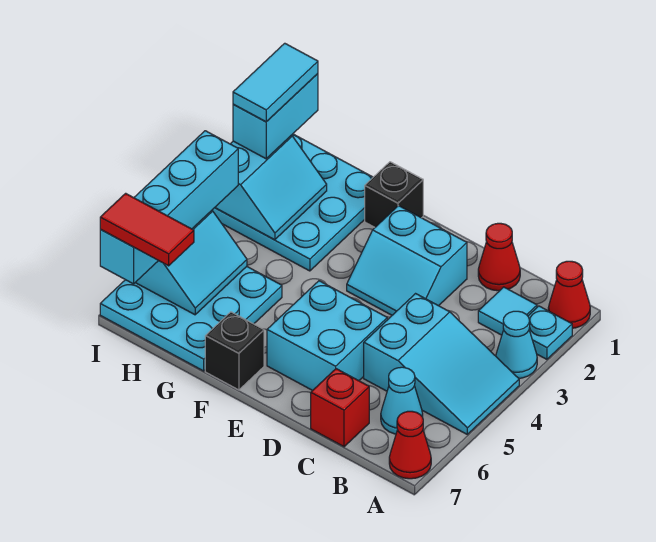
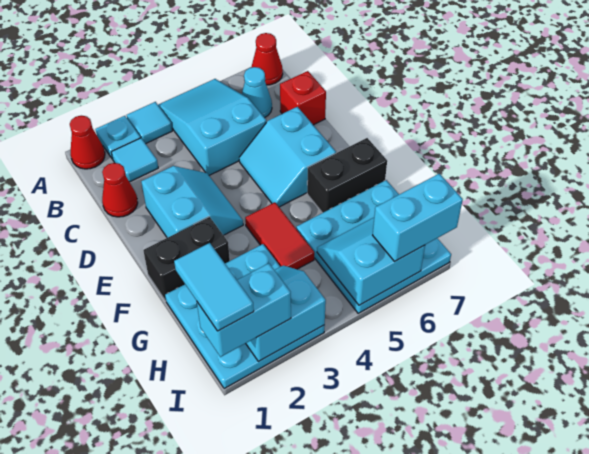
cyan 1x1 cone [496,311,537,378] -> cyan 1x1 tile [127,102,172,144]
cyan 2x2 brick [267,281,387,391] -> cyan 2x2 slope [239,107,336,207]
black 1x1 brick [365,162,423,227] -> black 1x2 brick [143,217,230,301]
black 1x1 brick [205,312,264,390] -> black 1x2 brick [307,138,387,213]
red 1x2 tile [100,193,194,266] -> red 1x2 tile moved to [245,202,314,269]
cyan 1x2 tile [233,43,318,122] -> cyan 1x2 tile turned to [174,243,254,331]
cyan 1x4 brick [100,131,238,284] -> cyan 1x2 brick [373,174,463,261]

